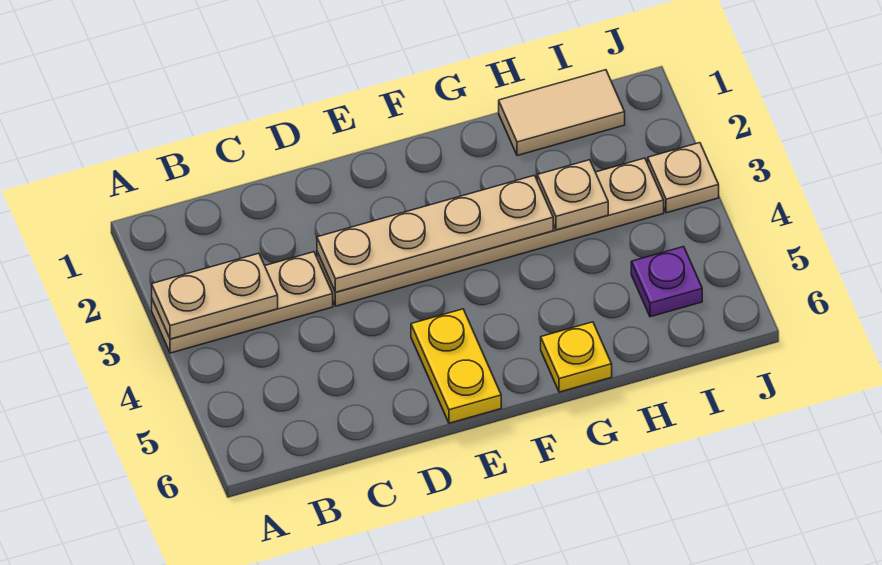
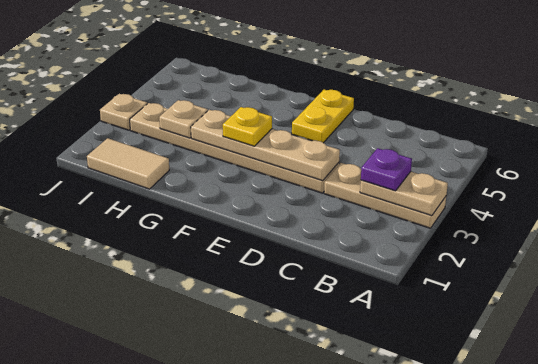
yellow 1x1 plate [541,322,612,392] -> yellow 1x1 plate moved to [223,107,272,146]
purple 1x1 plate [631,247,702,317] -> purple 1x1 plate moved to [361,148,412,191]

